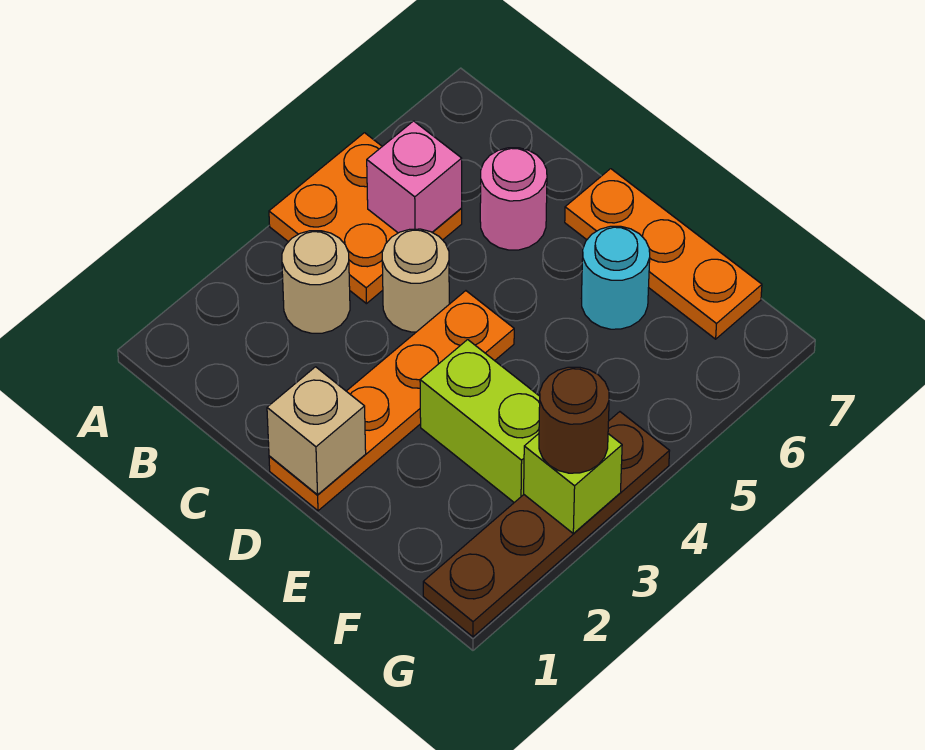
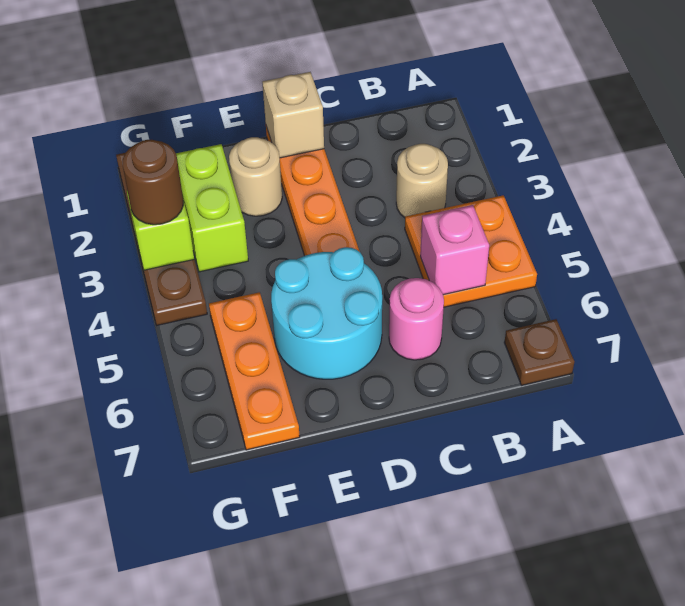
none -> brown 1x1 plate [504,319,574,385]
tan 1x1 round brick [382,229,449,332] -> tan 1x1 round brick moved to [229,137,282,216]
orange 1x3 plate [565,169,762,339] -> orange 1x3 plate turned to [209,292,300,450]
lime 1x2 brick [420,340,540,502] -> lime 1x2 brick turned to [176,144,248,272]
cyan 1x1 round brick [581,226,650,329] -> cyan 2x2 round brick [271,247,382,379]

